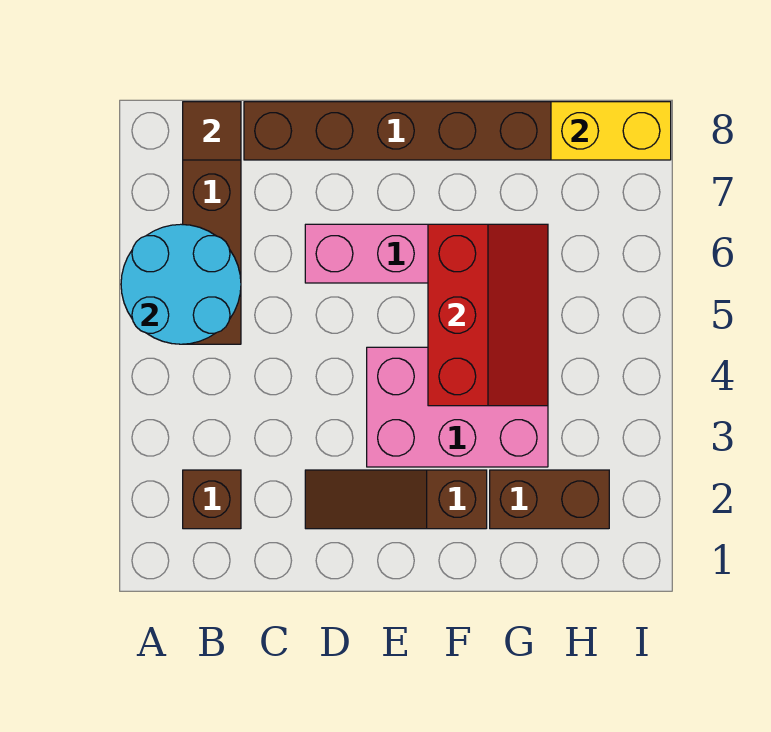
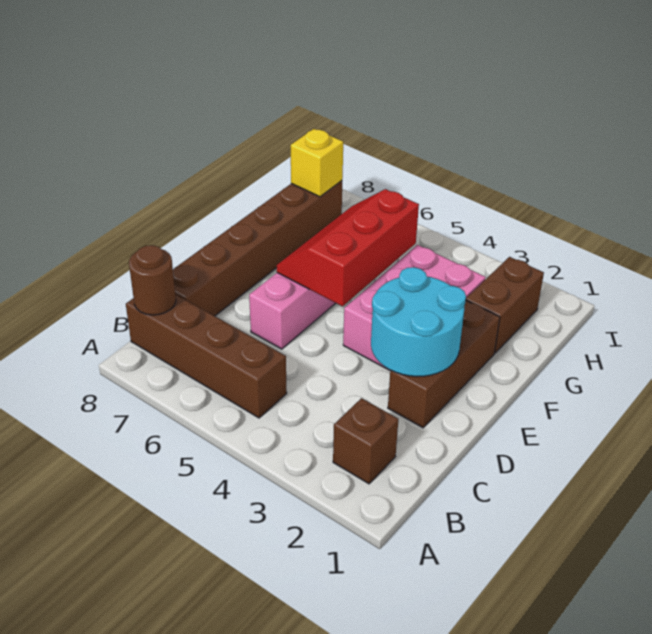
cyan 2x2 round brick [121,224,241,344] -> cyan 2x2 round brick moved to [371,267,466,377]
brown 1x1 tile [183,102,241,160] -> brown 1x1 round brick [129,245,176,315]
brown 1x3 slope [305,470,487,529] -> brown 1x3 brick [388,301,500,428]
red 2x3 slope [428,224,548,406] -> red 2x3 slope turned to [277,189,419,306]
yellow 1x2 brick [551,102,671,160] -> yellow 1x1 brick [291,129,343,197]

